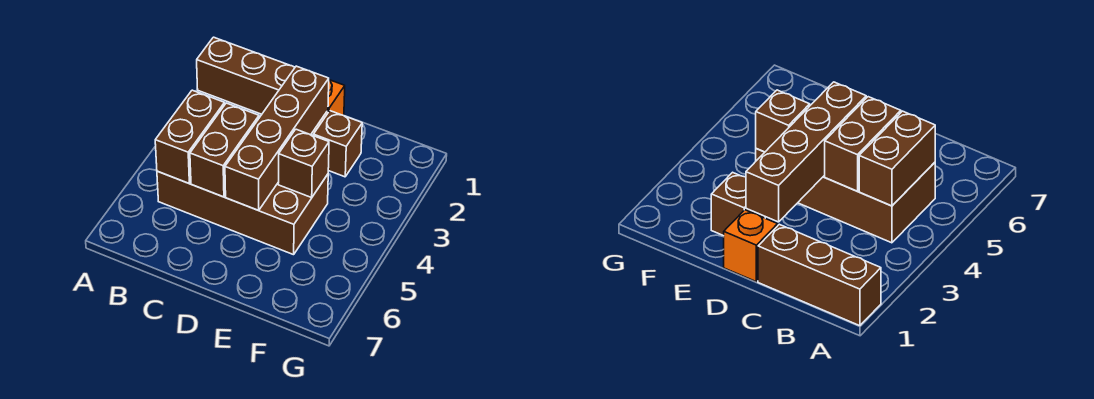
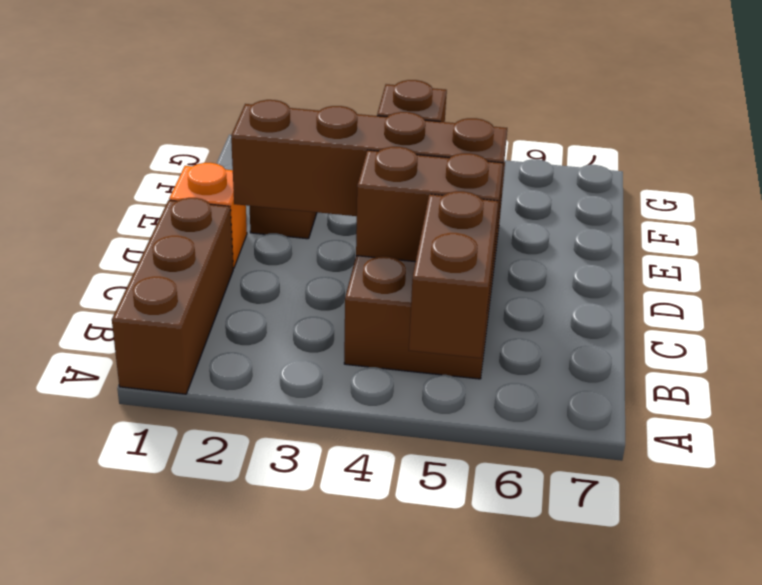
brown 1x2 brick [155,90,225,183] -> brown 1x2 brick turned to [409,191,498,358]

